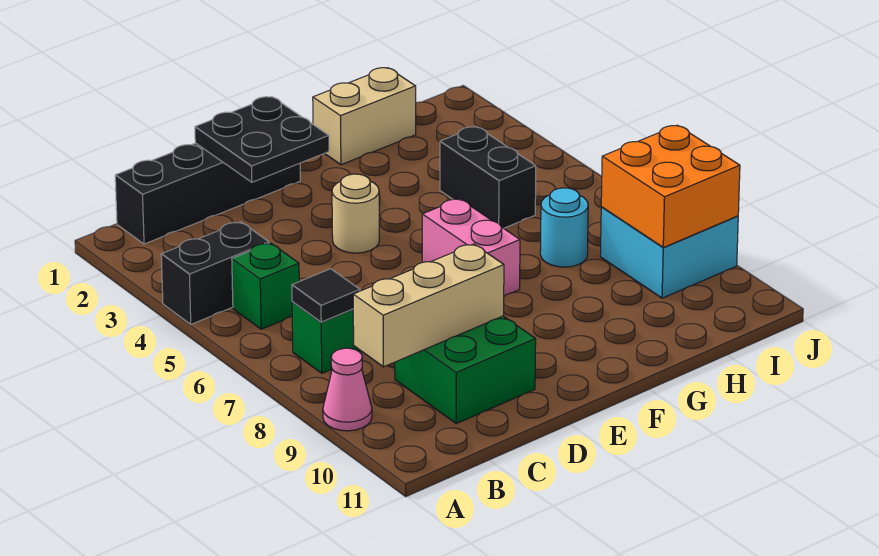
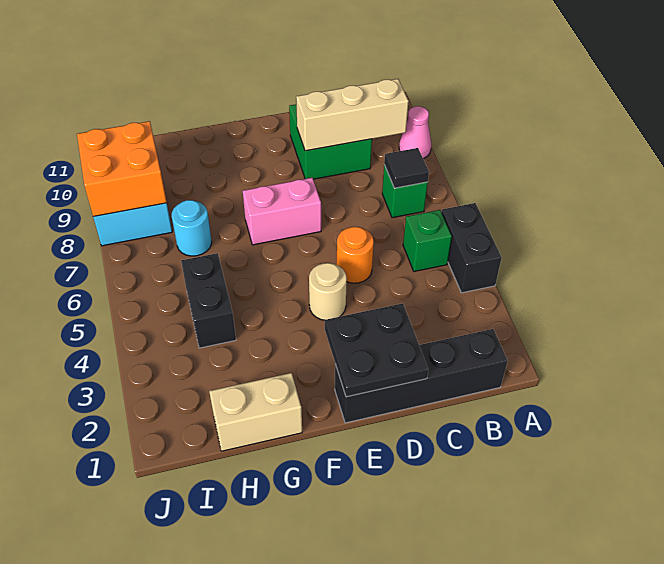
black 1x2 brick [161,222,269,324] -> black 1x2 brick turned to [441,203,502,293]
none -> orange 1x1 round brick [337,227,374,283]
pink 1x2 brick [422,199,520,296] -> pink 1x2 brick turned to [243,178,321,245]

